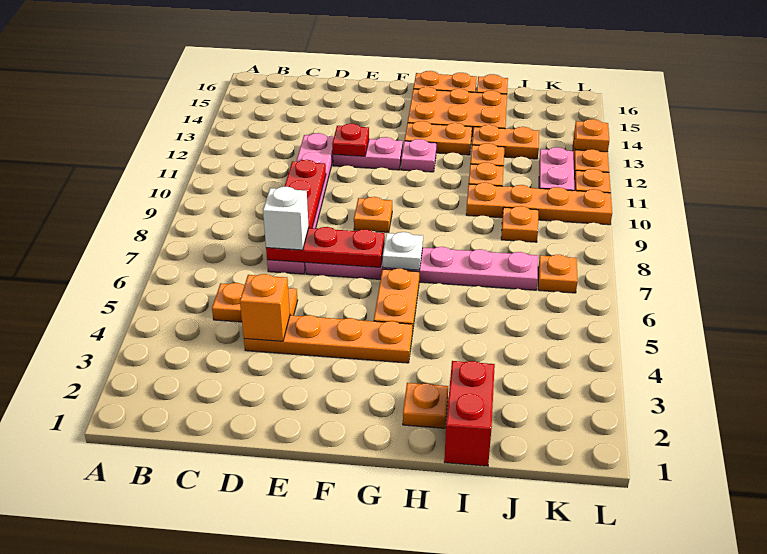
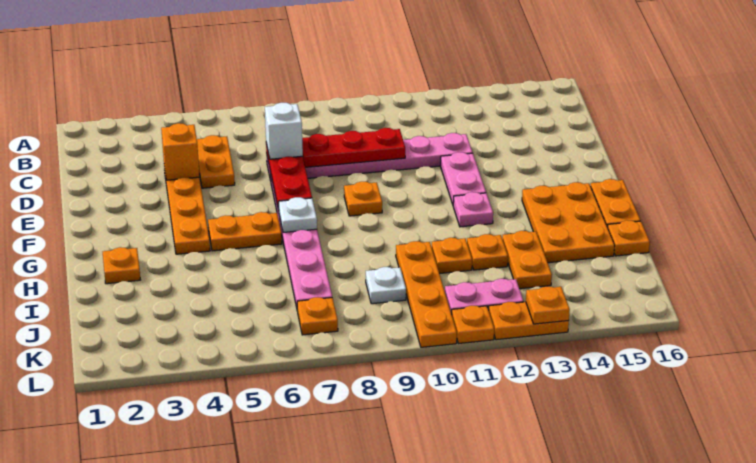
red 1x1 plate [332,124,369,156] -> none
orange 1x2 plate [405,121,472,155] -> none
red 1x2 brick [444,361,495,466] -> none
orange 1x1 plate [501,206,538,242] -> white 1x1 plate [366,267,406,304]

